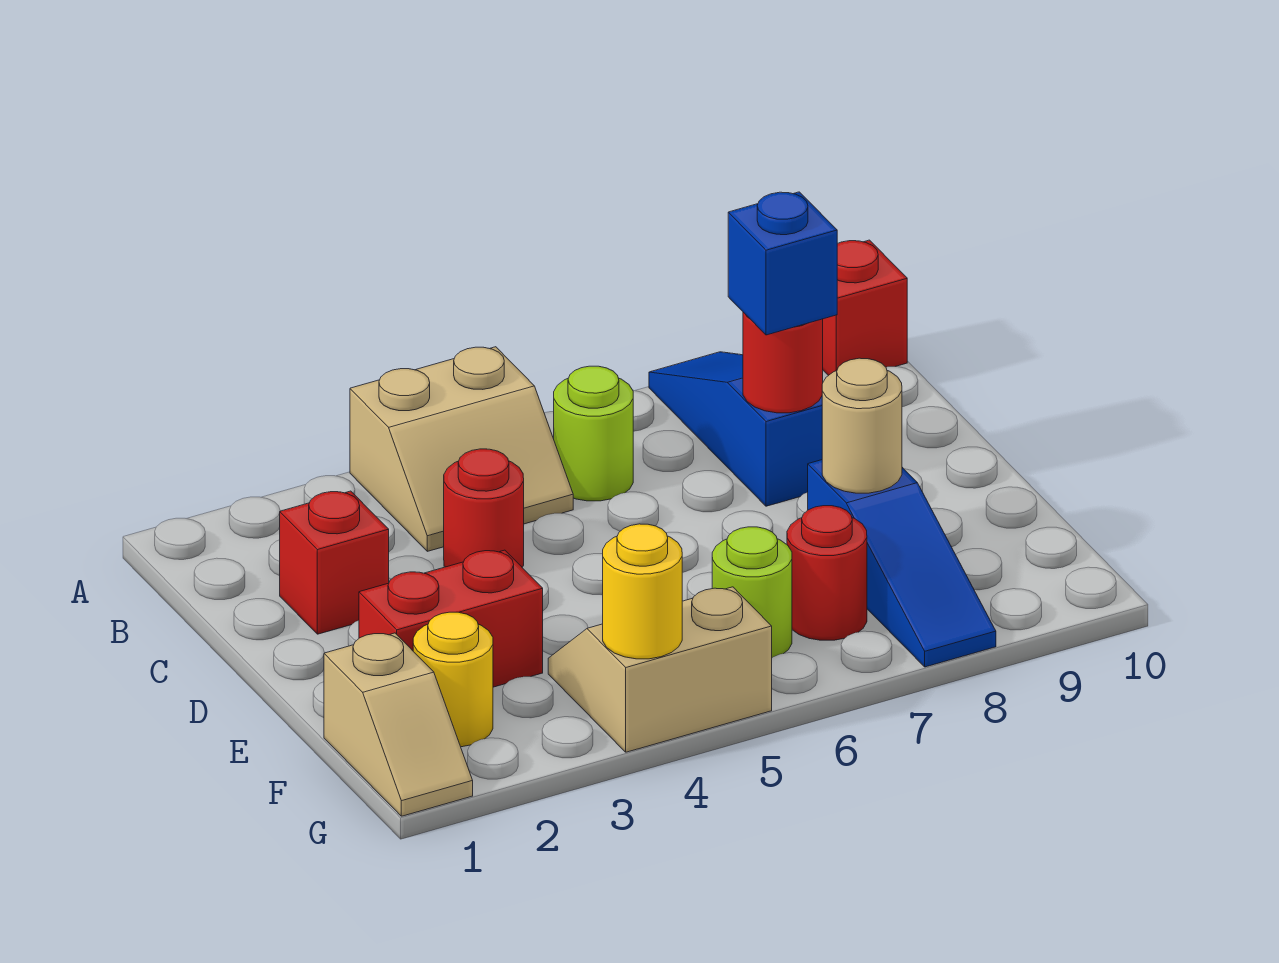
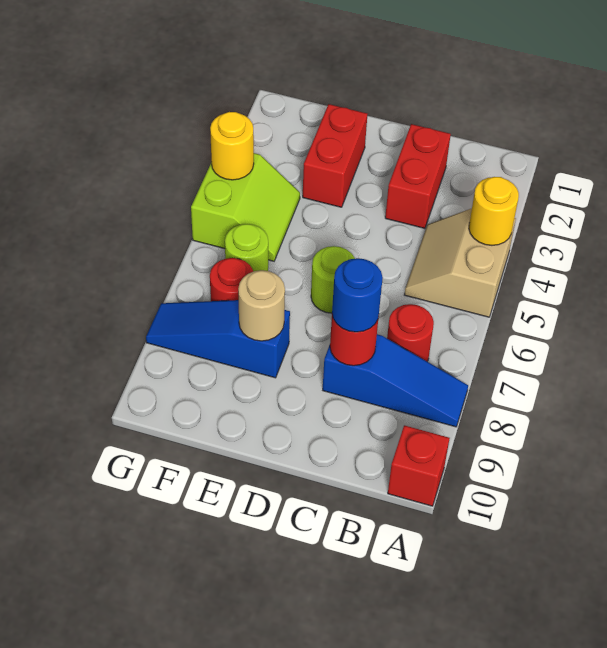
lime 1x1 round brick [553,366,633,501] -> lime 1x1 round brick moved to [311,246,355,313]
red 1x1 brick [280,491,389,634] -> red 1x2 brick [385,124,451,228]
red 1x1 round brick [444,449,524,567] -> red 1x1 round brick moved to [387,304,434,361]
blue 1x1 brick [728,192,837,335] -> blue 1x1 round brick [332,258,383,332]
tan 1x2 slope [324,633,473,816] -> none
yellow 1x1 round brick [413,612,493,747] -> yellow 1x1 round brick moved to [469,177,519,245]
tan 2x2 slope [548,587,772,752] -> lime 2x2 slope [191,153,300,261]

